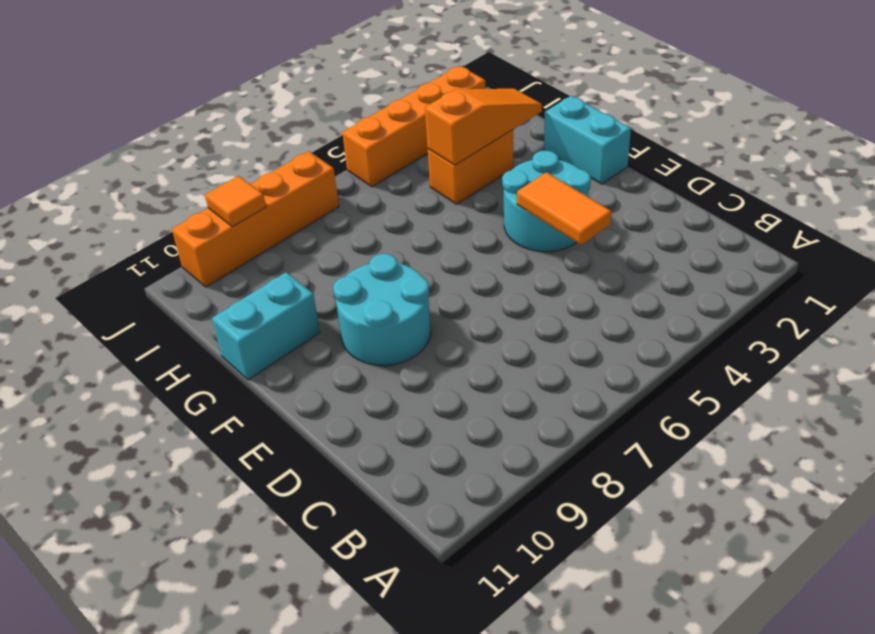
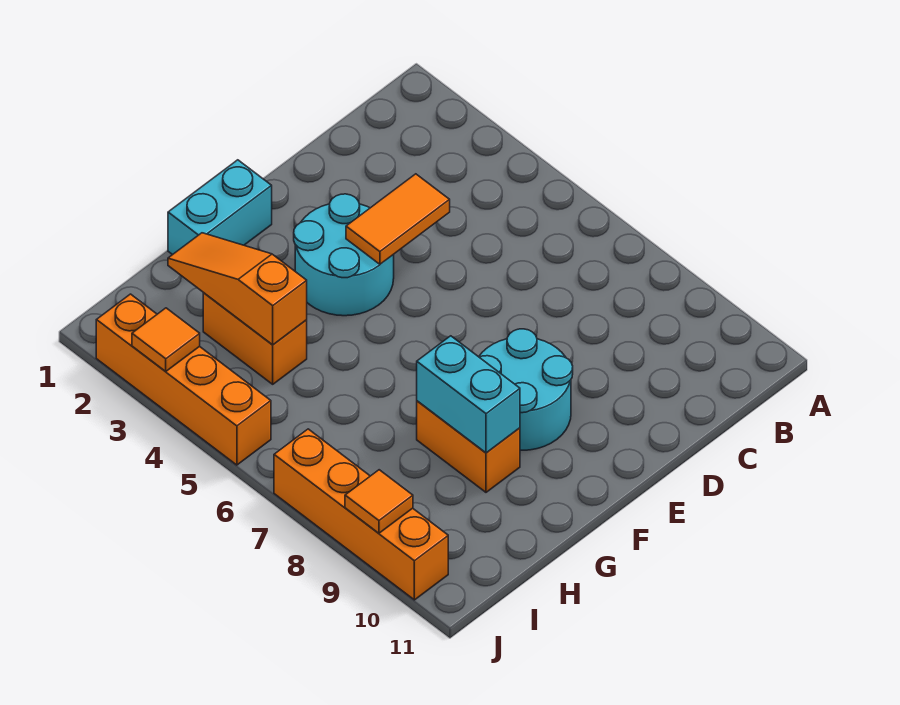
none -> orange 1x2 brick [417,401,520,492]
cyan 1x2 brick [212,272,320,380] -> cyan 1x2 brick moved to [417,336,520,453]
none -> orange 1x1 tile [132,308,200,372]

